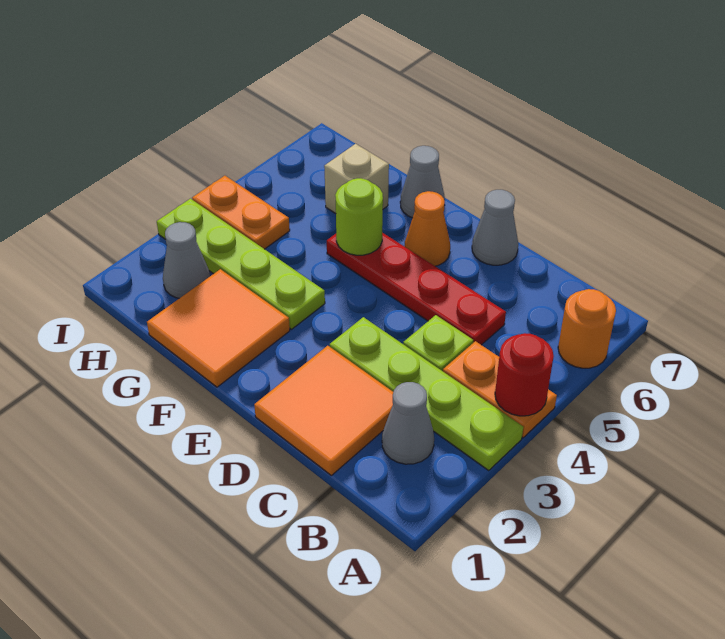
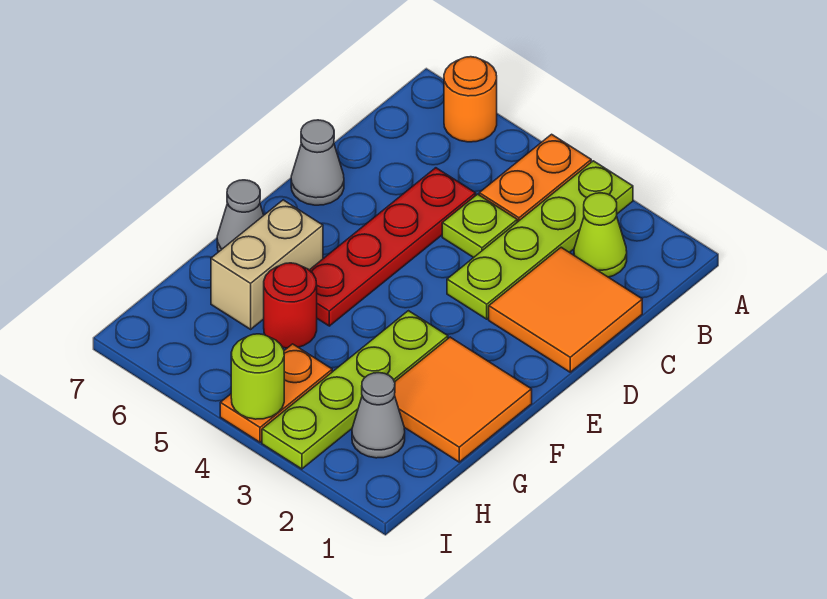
red 1x1 round brick [495,333,554,416] -> red 1x1 round brick moved to [264,263,317,348]
grey 1x1 cone [382,382,434,464] -> lime 1x1 cone [574,193,627,277]
orange 1x1 cone [404,191,450,266] -> none
lime 1x1 round brick [335,178,383,255] -> lime 1x1 round brick moved to [231,334,284,419]
tan 1x1 brick [324,144,389,214] -> tan 1x2 brick [211,200,323,329]

